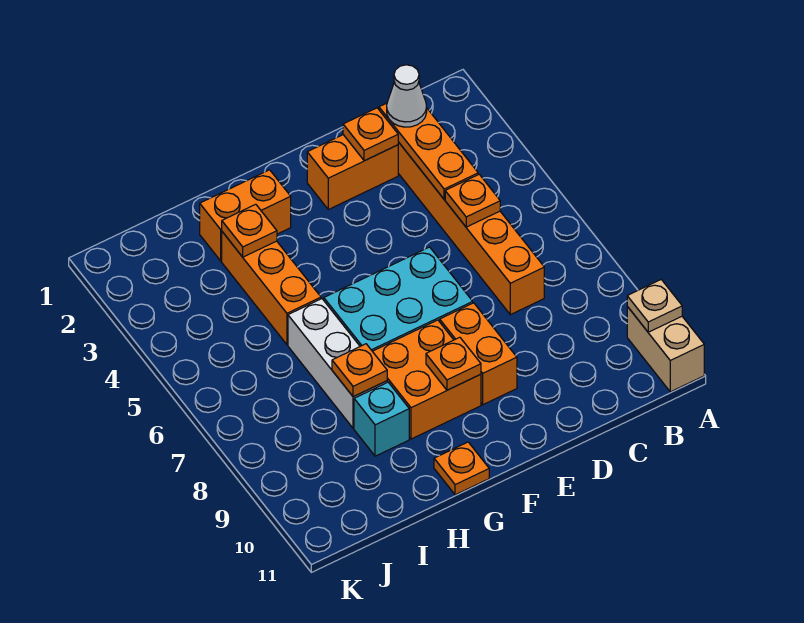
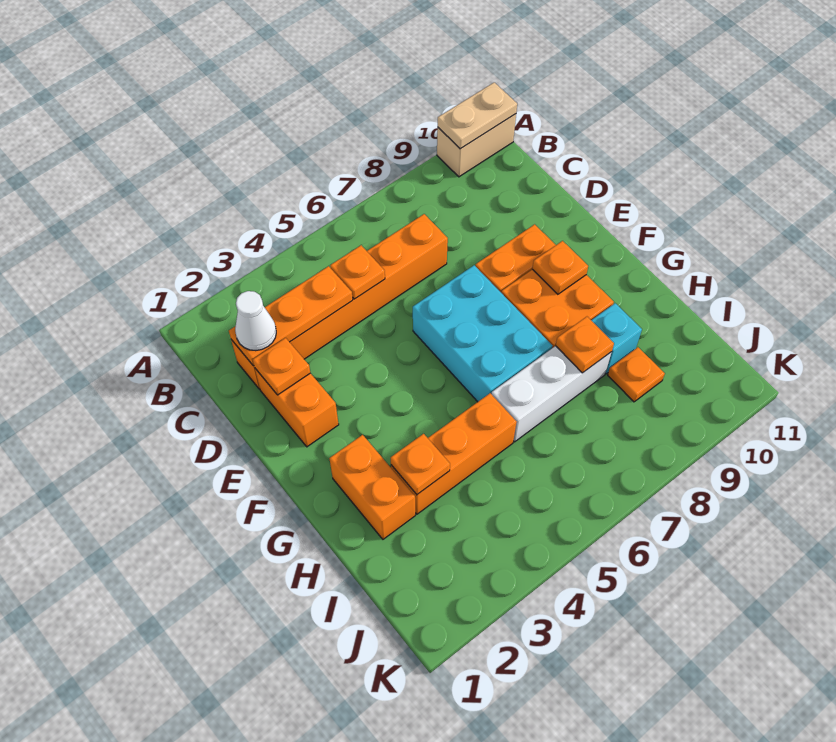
tan 1x1 plate [627,280,682,332] -> tan 1x2 plate [438,82,517,149]
orange 1x1 plate [434,442,489,495] -> orange 1x1 plate moved to [608,347,665,402]

